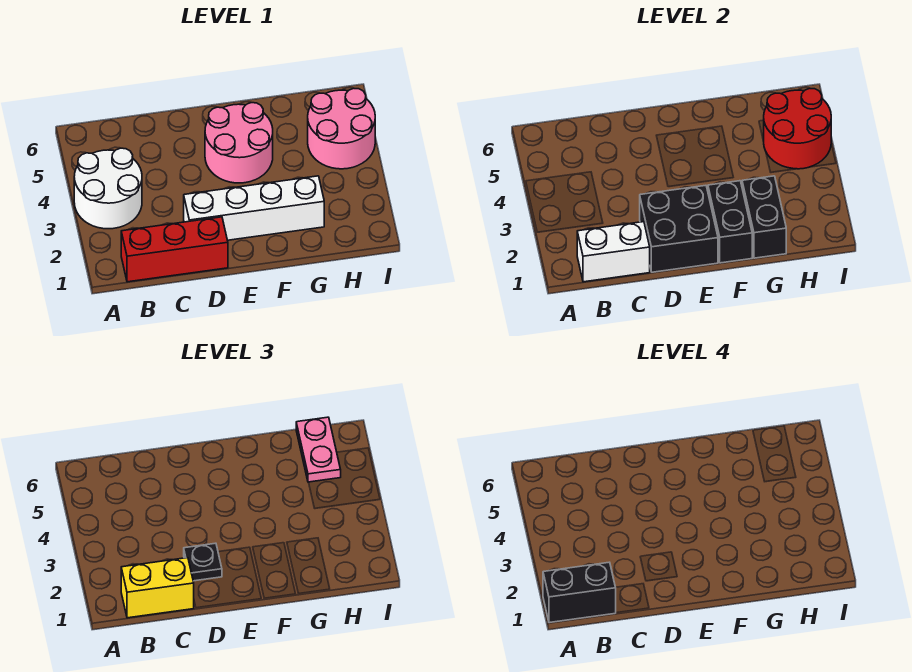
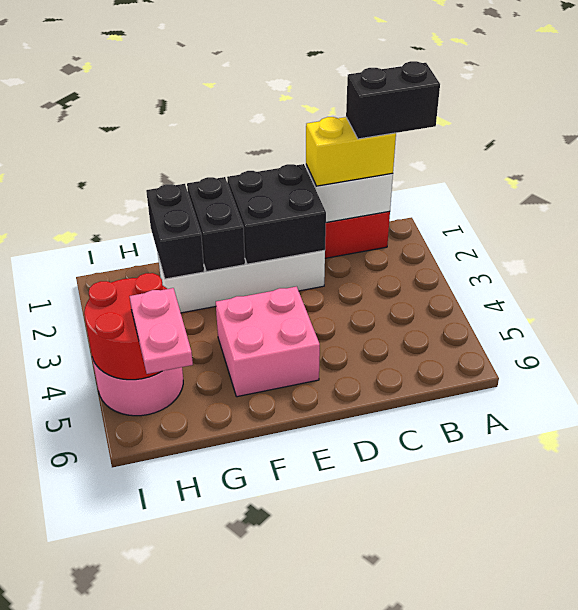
white 2x2 round brick [74,148,142,229] -> none
black 1x1 plate [184,543,222,581] -> none
pink 2x2 round brick [205,103,273,183] -> pink 2x2 brick [216,287,320,397]

